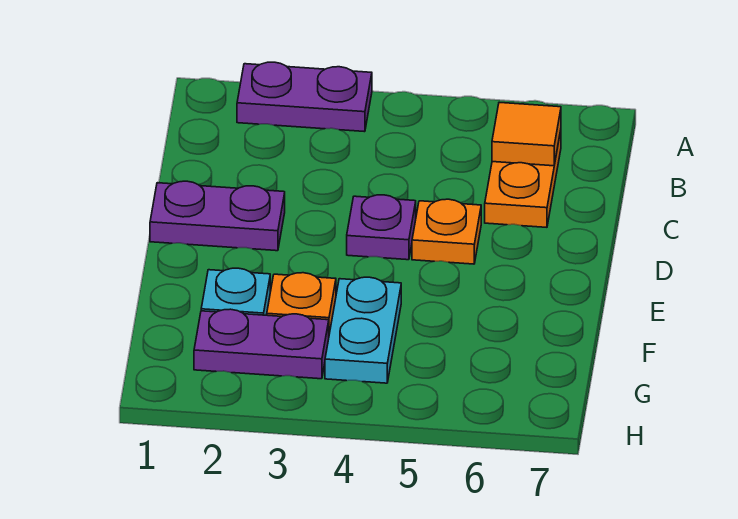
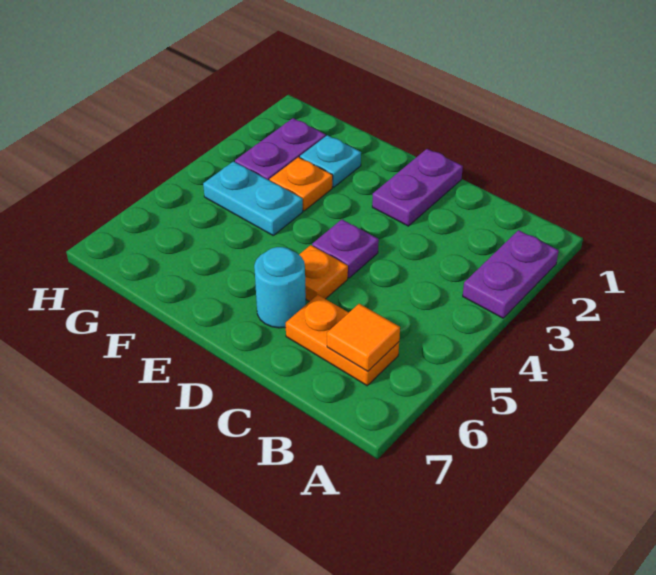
none -> cyan 1x1 round brick [254,247,306,328]

